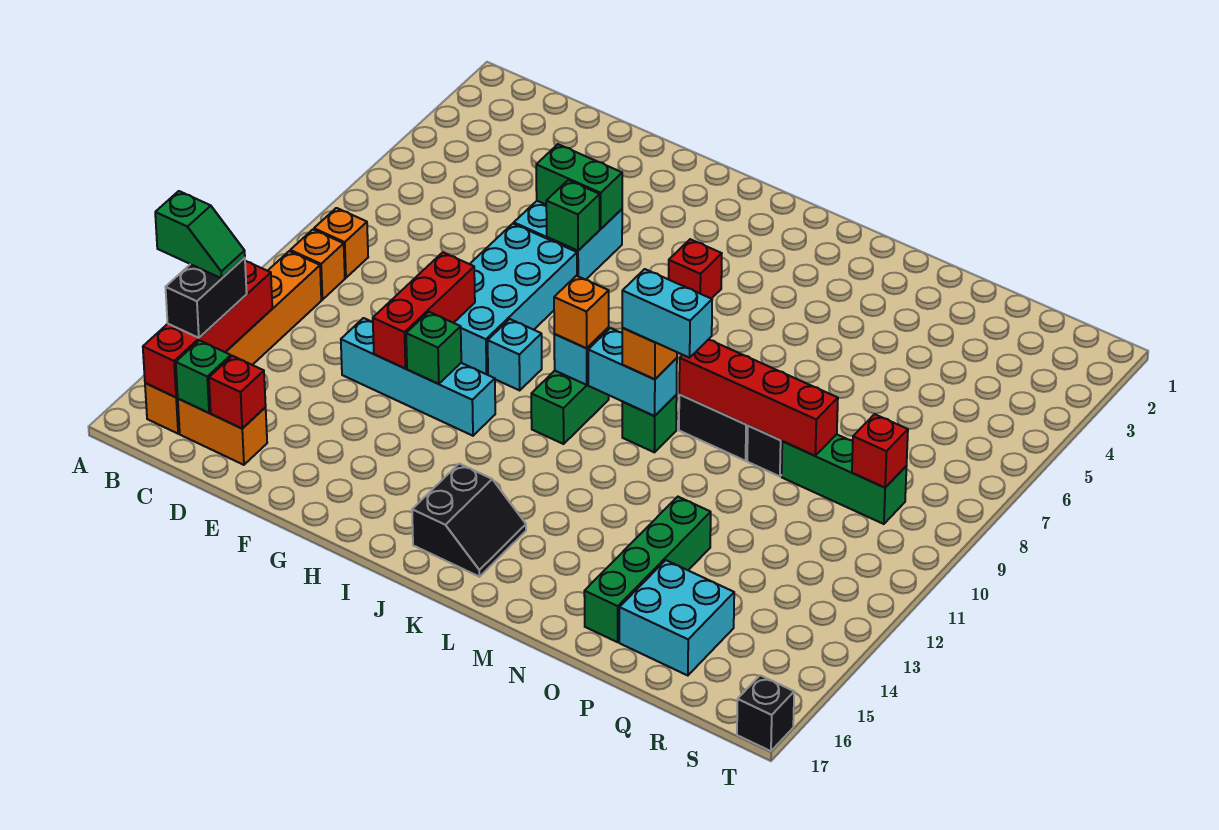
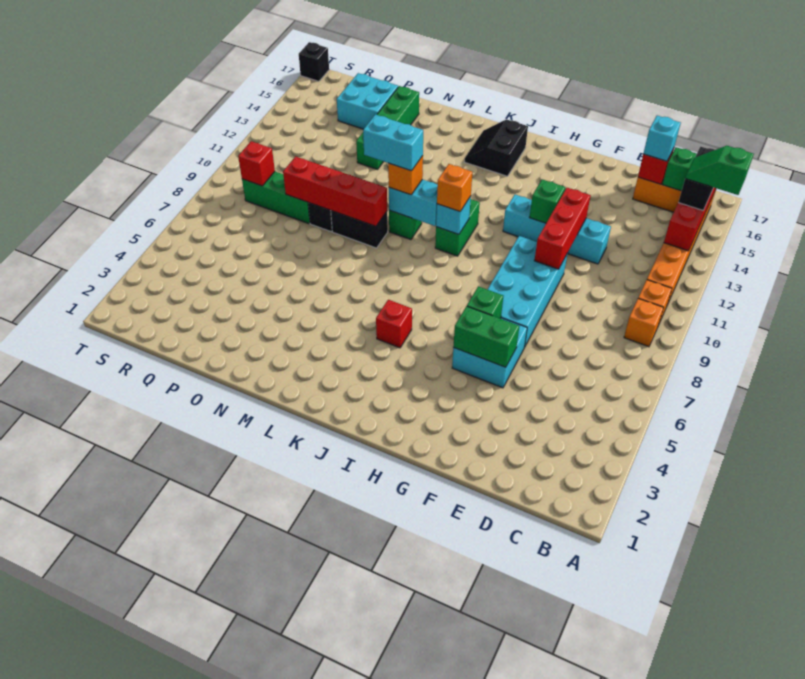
cyan 1x1 brick [488,319,542,390] -> cyan 1x1 brick moved to [643,116,681,161]

